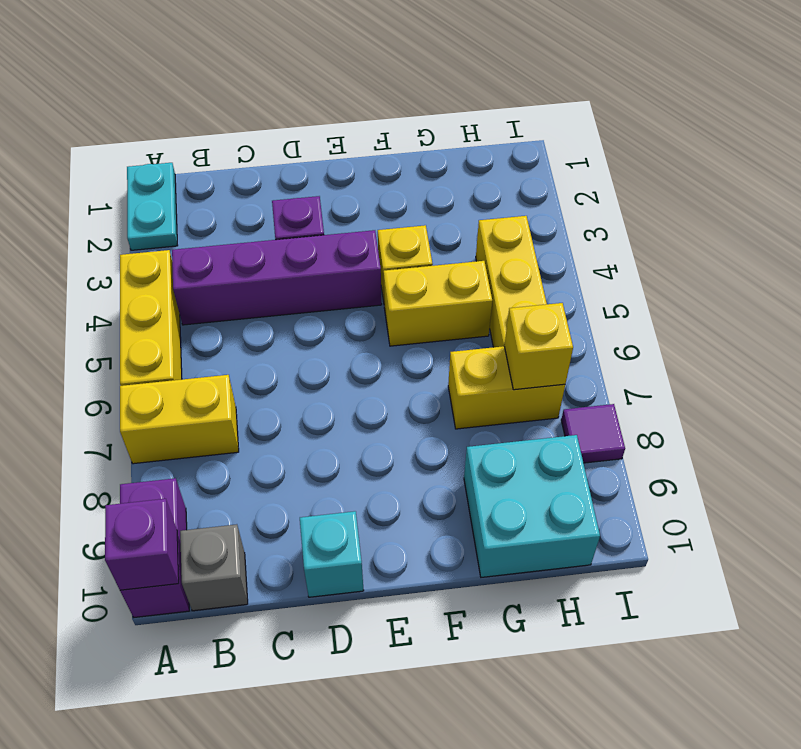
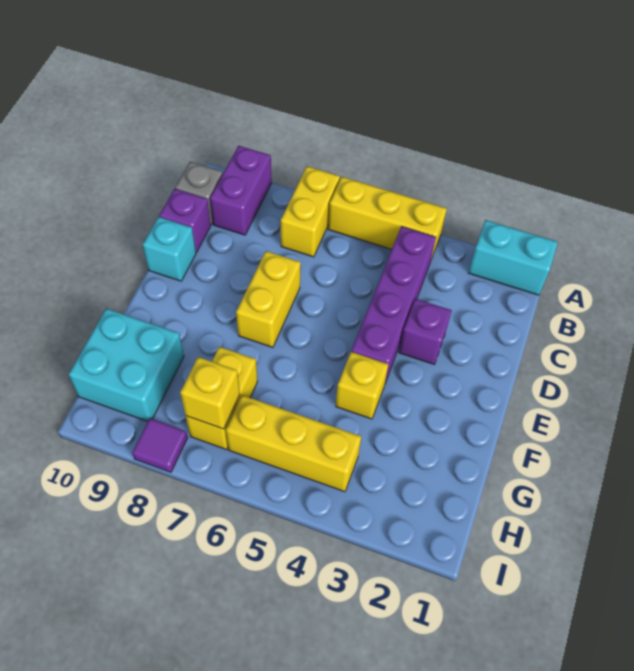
cyan 1x2 plate [127,163,178,250] -> cyan 1x2 brick [468,220,558,295]
purple 1x2 brick [120,478,189,617] -> purple 1x2 brick turned to [210,146,272,235]
purple 1x1 brick [105,499,179,590] -> purple 1x1 brick moved to [159,189,211,252]
yellow 1x2 brick [384,261,492,346] -> yellow 1x2 brick moved to [236,251,300,347]

